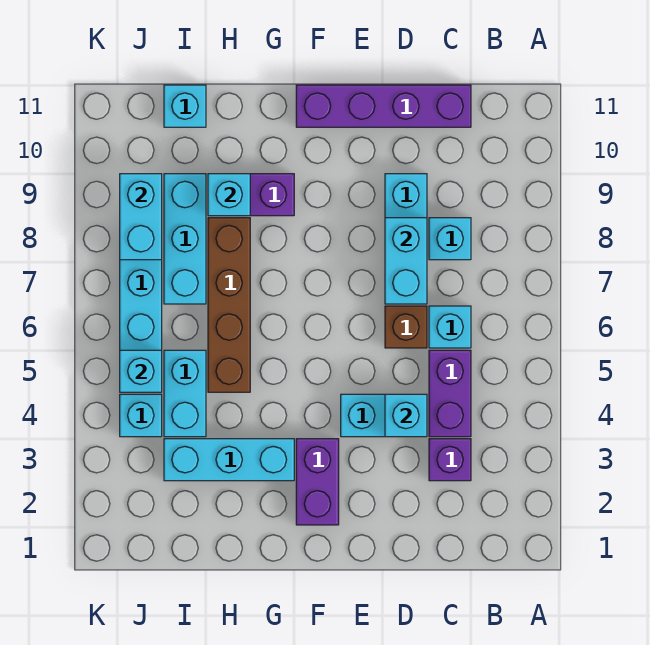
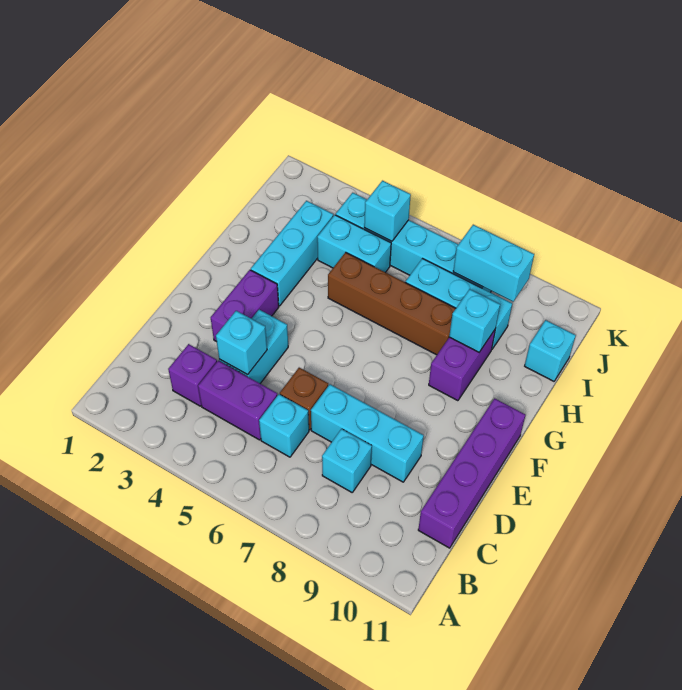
cyan 1x2 brick [385,218,427,304] -> none
purple 1x2 brick [296,439,339,525] -> purple 1x2 brick turned to [211,270,279,342]

